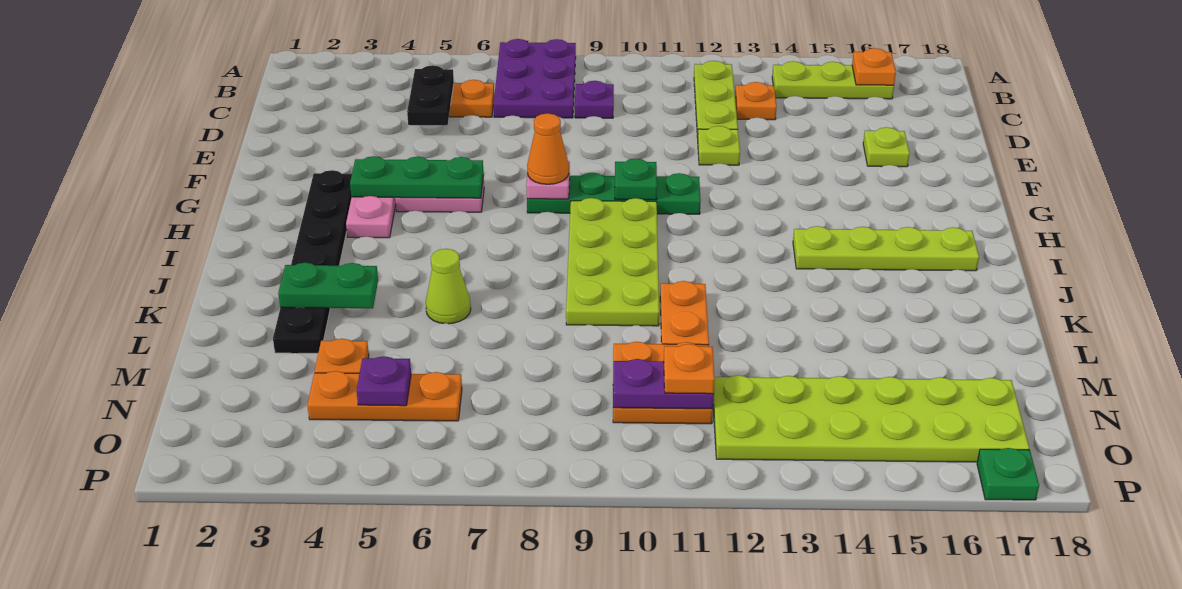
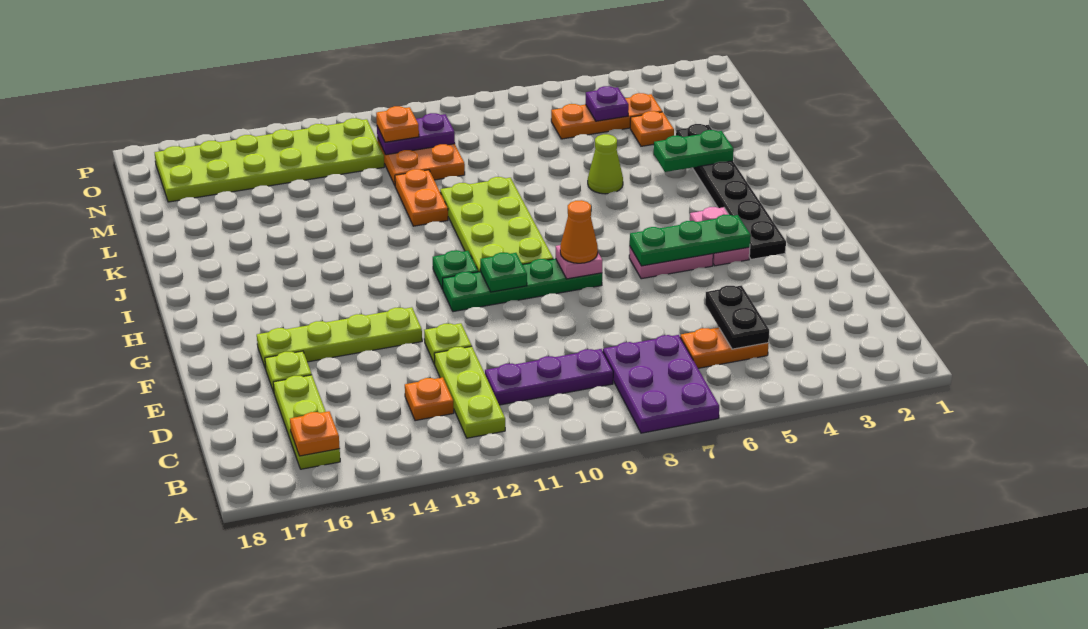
lime 1x3 plate [772,61,894,99] -> lime 1x3 plate turned to [273,375,340,469]
purple 1x1 plate [575,81,614,118] -> purple 1x3 plate [485,349,613,405]
lime 1x4 plate [793,226,979,271] -> lime 1x4 plate moved to [257,307,422,369]
green 1x1 plate [977,448,1039,500] -> green 1x1 plate moved to [433,250,478,289]

